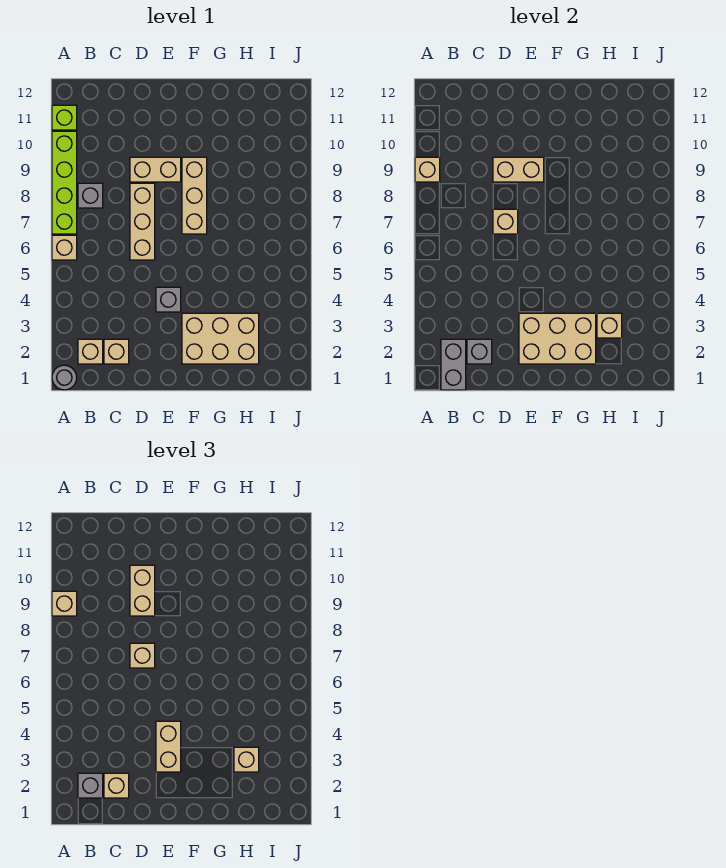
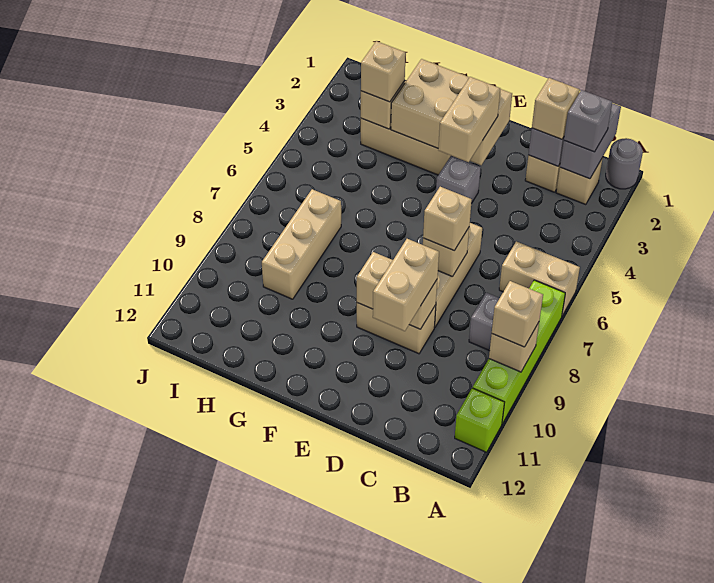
tan 1x1 brick [52,235,77,260] -> tan 1x2 brick [499,241,580,315]
tan 1x3 brick [182,157,207,234] -> tan 1x3 brick moved to [262,189,341,299]

